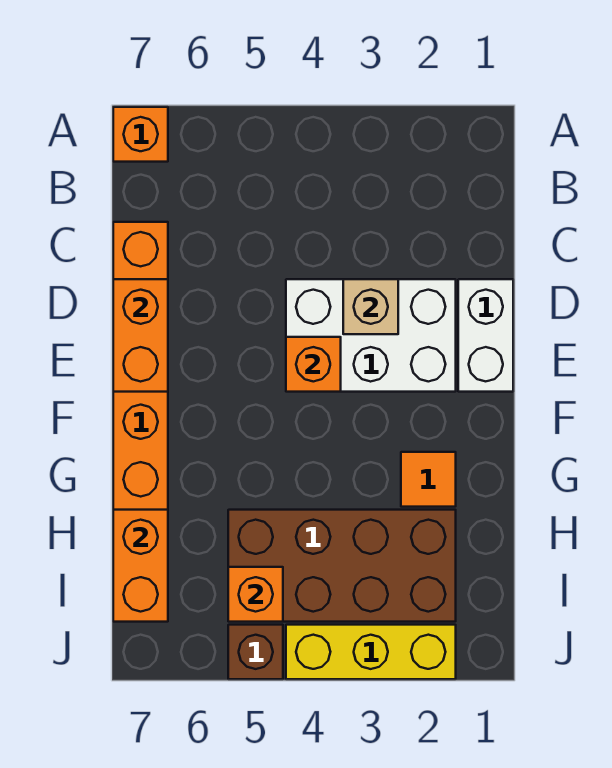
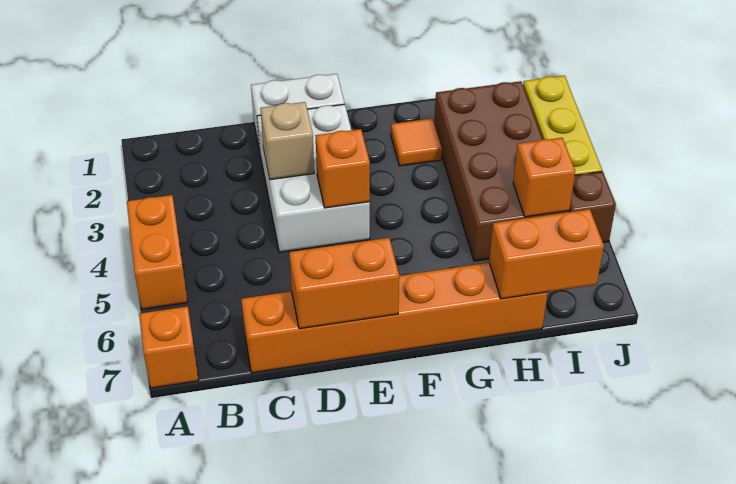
none -> orange 1x2 brick [127,195,188,309]

